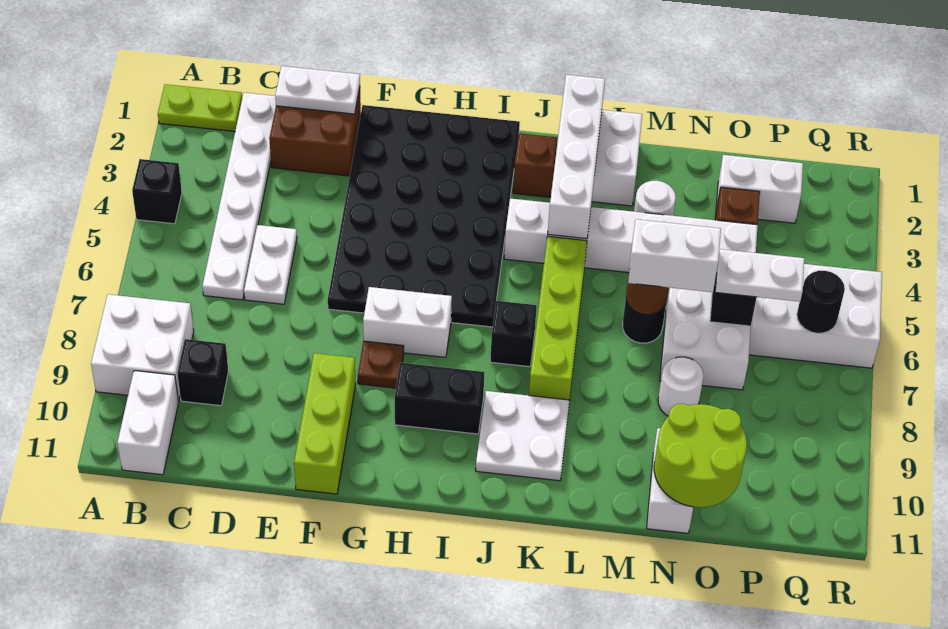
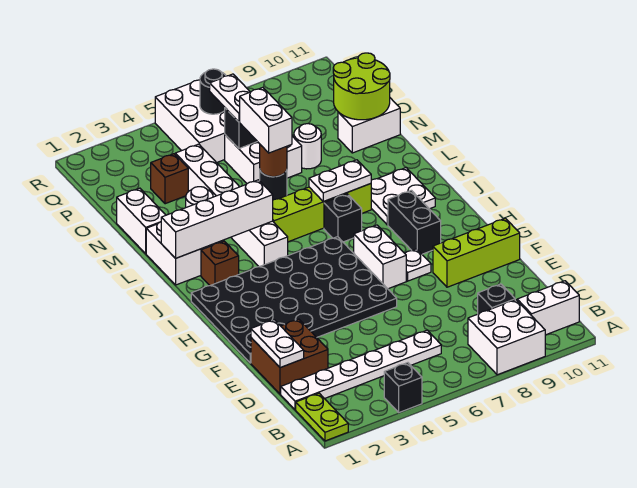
white 1x2 plate [244,225,297,304] -> white 1x2 plate moved to [309,160,371,202]
brown 1x1 plate [358,341,404,388] -> white 1x1 plate [405,249,431,281]
white 1x2 brick [716,155,803,223] -> white 1x2 brick moved to [117,188,166,254]

